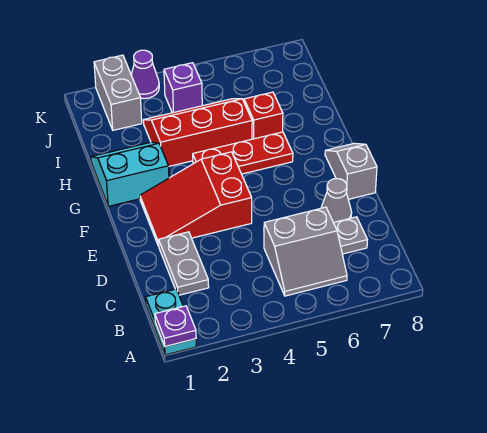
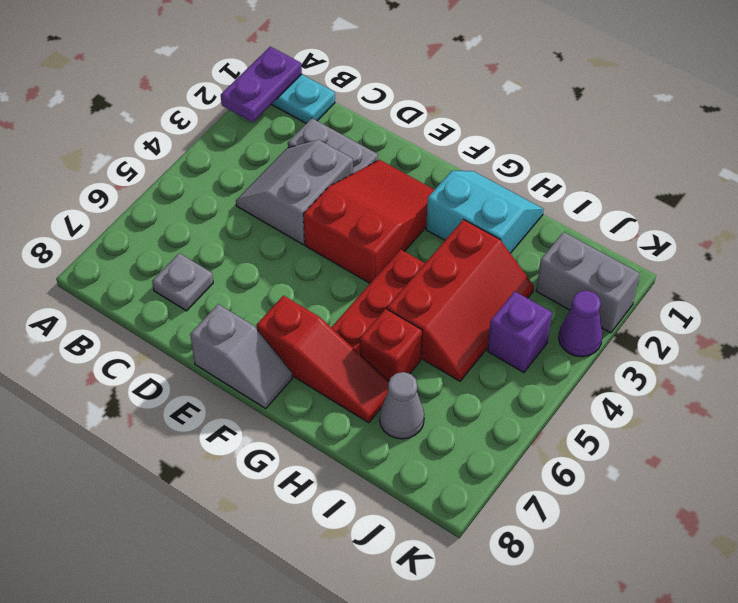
purple 1x1 plate [155,306,196,347] -> purple 1x2 plate [221,47,302,122]
grey 2x2 slope [264,207,347,296] -> grey 2x2 slope moved to [236,140,353,244]
grey 1x1 cone [321,179,352,223] -> grey 1x1 cone moved to [380,372,424,439]
none -> red 1x3 slope [256,296,389,423]
cyan 2x2 slope [91,142,169,206] -> cyan 2x2 slope turned to [426,171,544,253]

